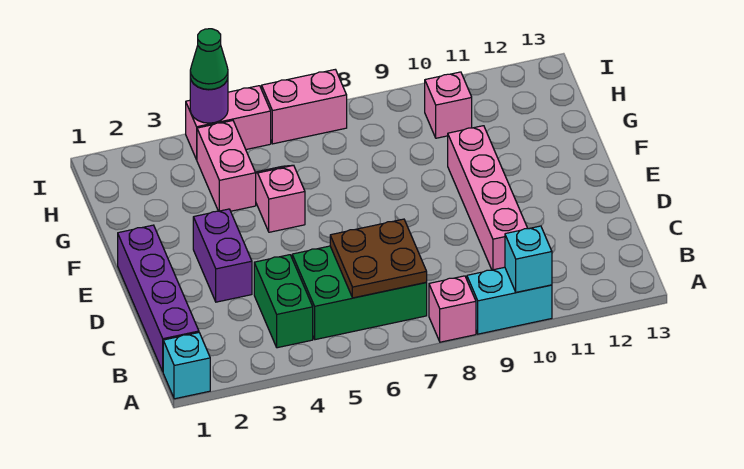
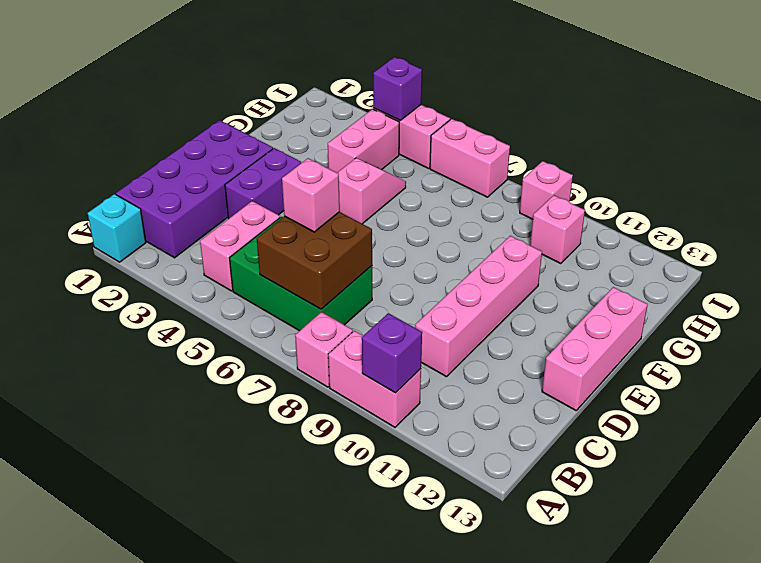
cyan 1x2 brick [467,267,552,334] -> pink 1x2 brick [328,331,421,427]
cyan 1x1 brick [505,226,552,292] -> purple 1x1 brick [362,313,422,393]
purple 1x4 brick [118,225,199,371] -> purple 2x4 brick [116,120,273,258]
green 1x2 brick [254,255,313,348] -> pink 1x2 brick [200,201,280,291]
brown 2x2 plate [330,219,427,298] -> brown 2x2 brick [257,212,372,309]
none -> pink 1x1 brick [282,158,340,232]
none -> pink 1x3 brick [542,287,648,410]
purple 1x1 round brick [190,78,228,123] -> purple 1x1 brick [373,57,422,120]
green 1x1 cone [190,29,228,90] -> none
none -> pink 1x1 brick [520,161,573,219]

